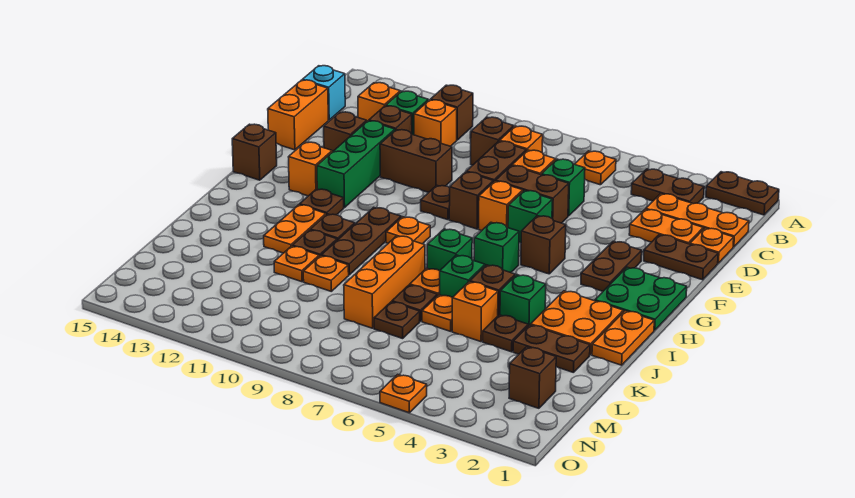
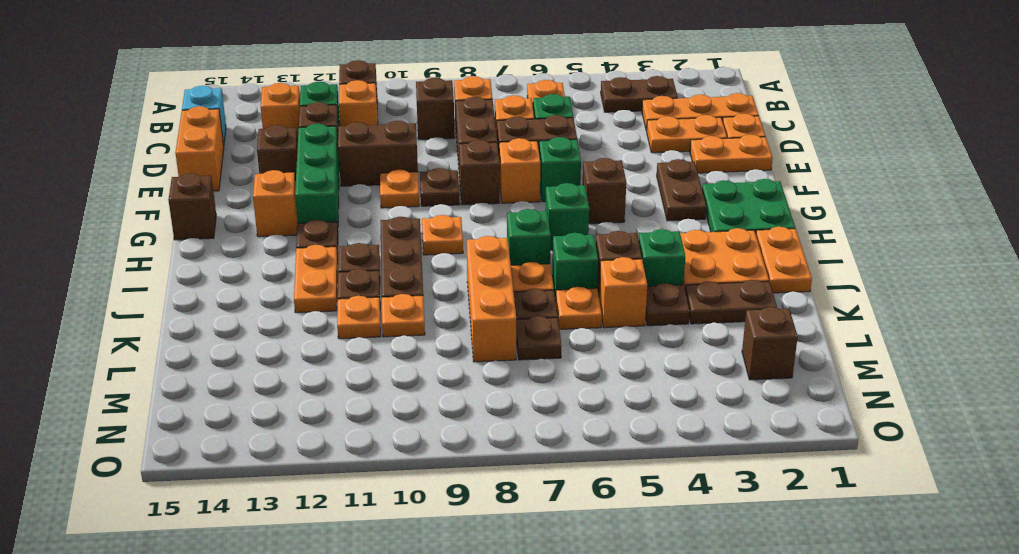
brown 1x2 plate [706,172,779,215] -> none
brown 1x2 plate [644,235,718,280] -> orange 1x2 plate [690,135,773,173]
orange 1x1 plate [380,374,427,413] -> orange 1x1 plate moved to [380,170,419,208]

